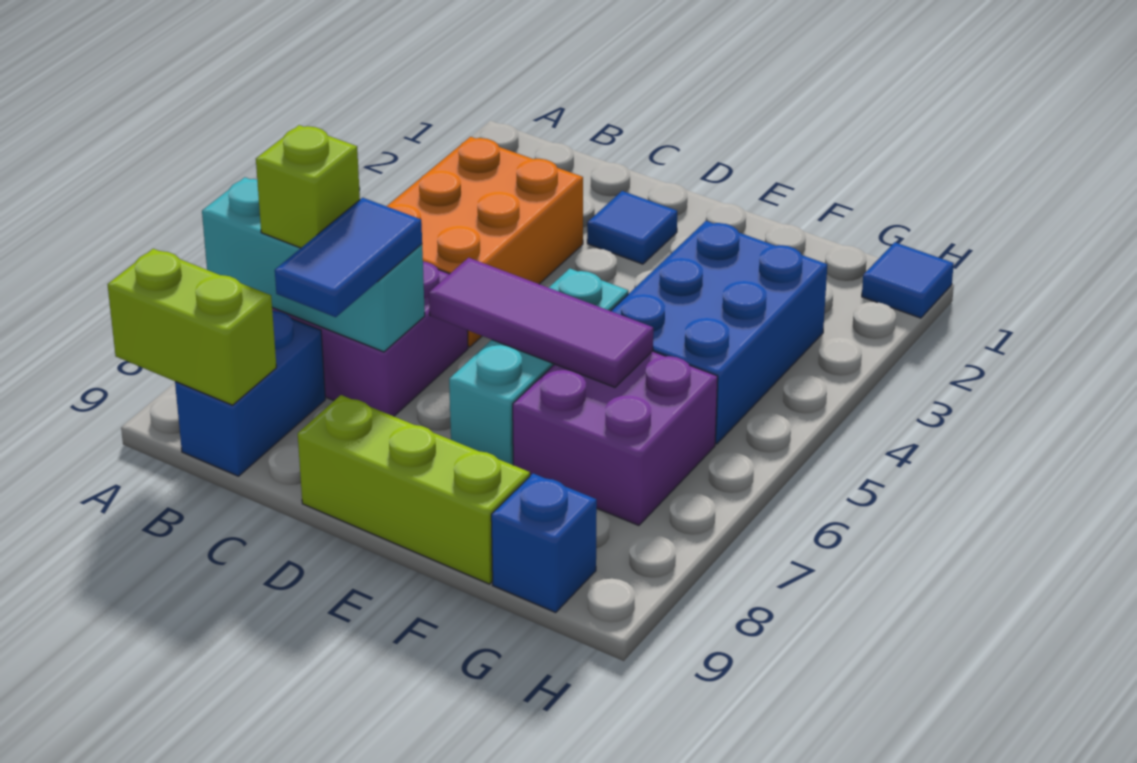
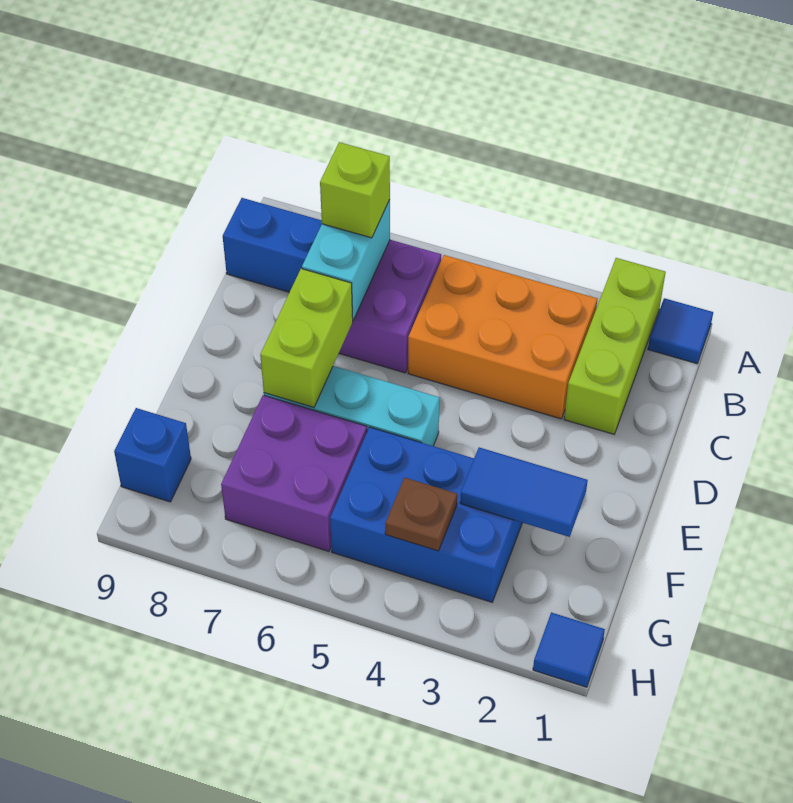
cyan 1x3 brick [202,177,425,352] -> cyan 1x2 brick [302,199,390,320]
lime 1x2 brick [107,249,276,405] -> lime 1x2 brick moved to [260,269,353,408]
blue 1x2 tile [275,198,422,317] -> blue 1x2 tile moved to [460,447,588,537]
blue 1x1 tile [587,191,677,264] -> blue 1x1 tile moved to [648,298,713,364]
purple 1x3 tile [429,258,653,387] -> none
lime 1x3 brick [298,395,530,584] -> lime 1x3 brick moved to [564,258,666,434]
none -> brown 1x1 plate [385,478,457,551]

